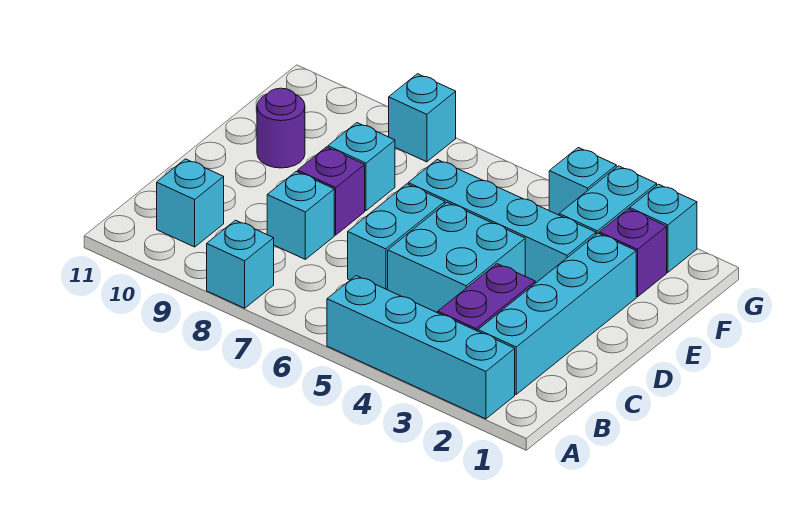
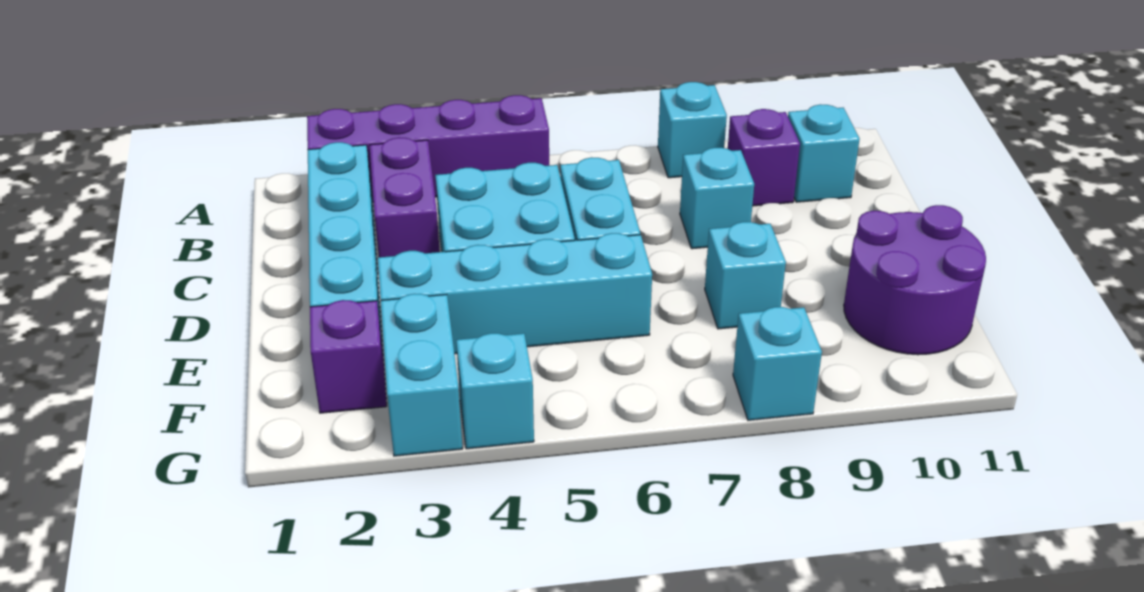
cyan 1x4 brick [327,276,515,419] -> purple 1x4 brick [307,95,549,202]
purple 1x1 brick [298,147,365,235] -> purple 1x1 brick moved to [728,109,800,206]
purple 1x1 round brick [257,88,305,168] -> purple 2x2 round brick [844,205,986,355]
cyan 1x1 brick [630,184,697,272] -> none

